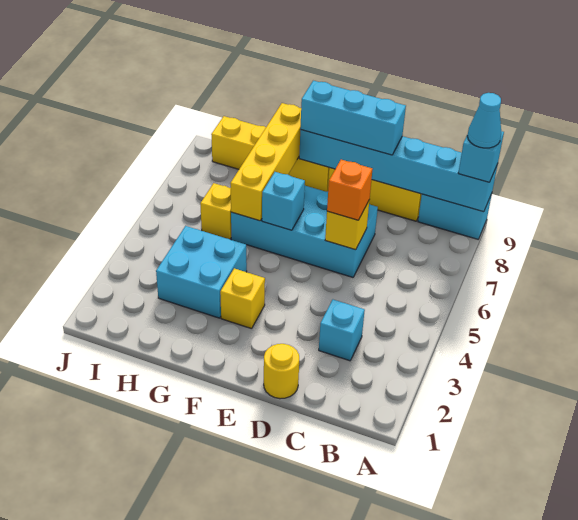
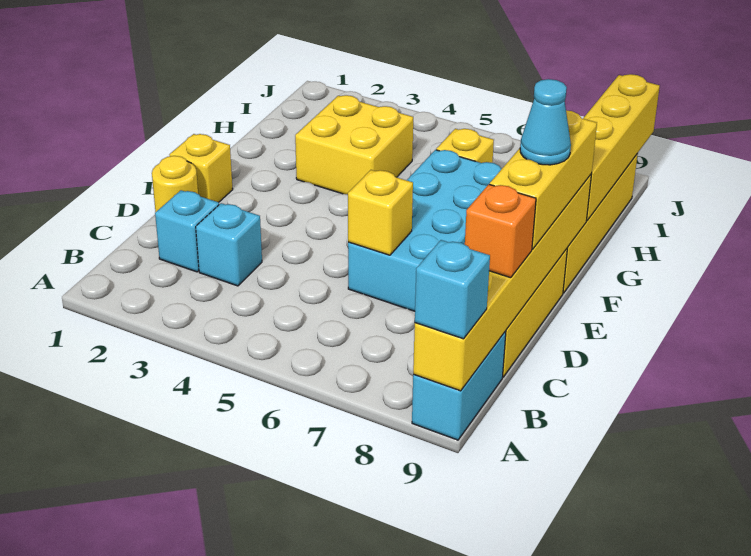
cyan 1x6 brick [299,130,498,212] -> yellow 1x6 brick [413,175,591,391]
cyan 1x1 cone [467,93,501,148] -> cyan 1x1 cone moved to [520,79,571,165]
orange 1x1 brick [327,160,372,220] -> orange 1x1 brick moved to [465,184,536,278]
cyan 1x3 brick [300,81,406,155] -> yellow 1x3 brick [490,110,597,249]
yellow 1x1 brick [220,268,265,329] -> yellow 1x1 brick moved to [169,134,233,202]
cyan 1x1 brick [262,172,305,230] -> cyan 1x1 brick moved to [155,190,219,272]
cyan 2x2 brick [156,226,247,318] -> yellow 2x2 brick [295,95,413,195]
yellow 1x4 brick [230,103,301,221] -> yellow 1x4 brick turned to [583,74,660,221]

